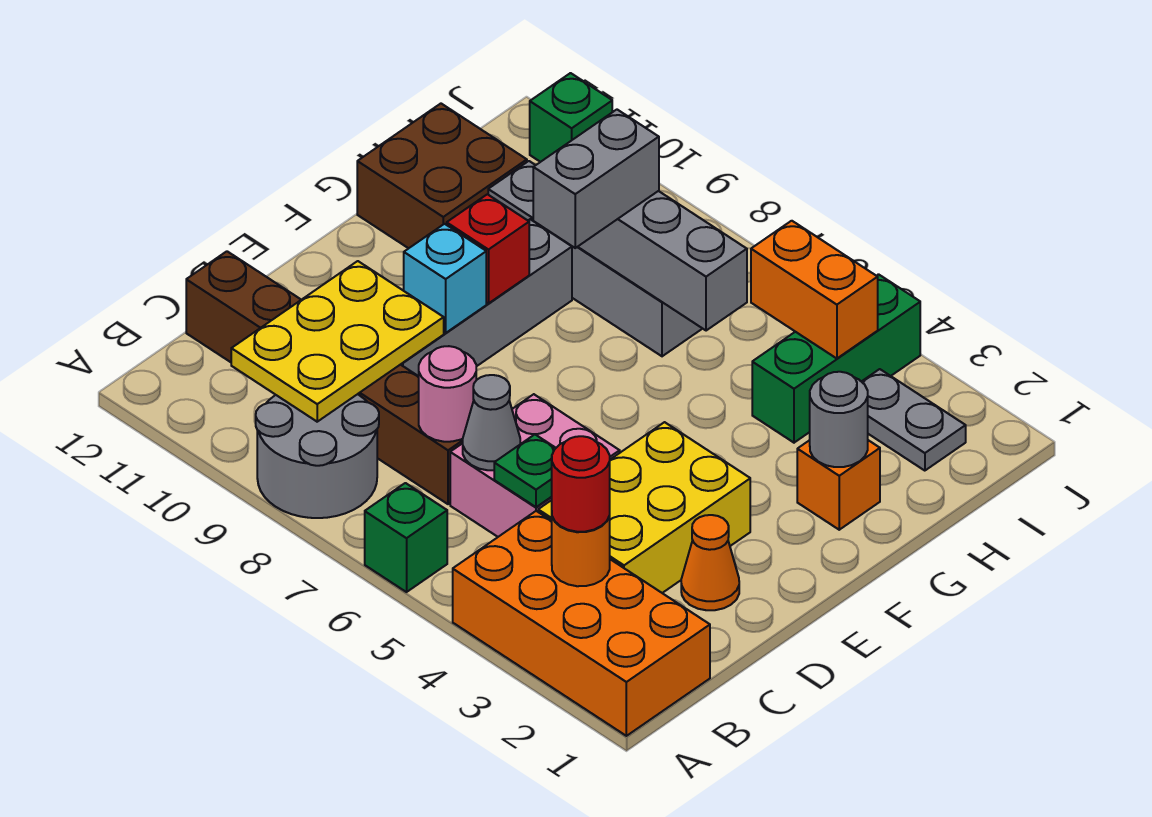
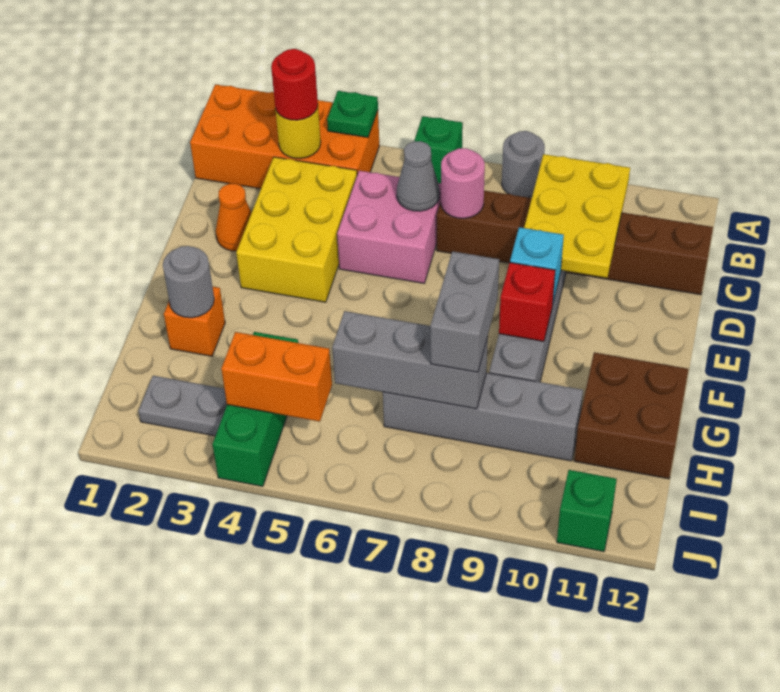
grey 2x2 round brick [256,394,379,518] -> grey 1x1 round brick [502,131,545,197]
orange 1x1 round brick [552,516,610,586] -> yellow 1x1 round brick [275,107,321,159]
green 1x1 plate [494,435,556,507] -> green 1x1 plate moved to [327,91,378,137]

